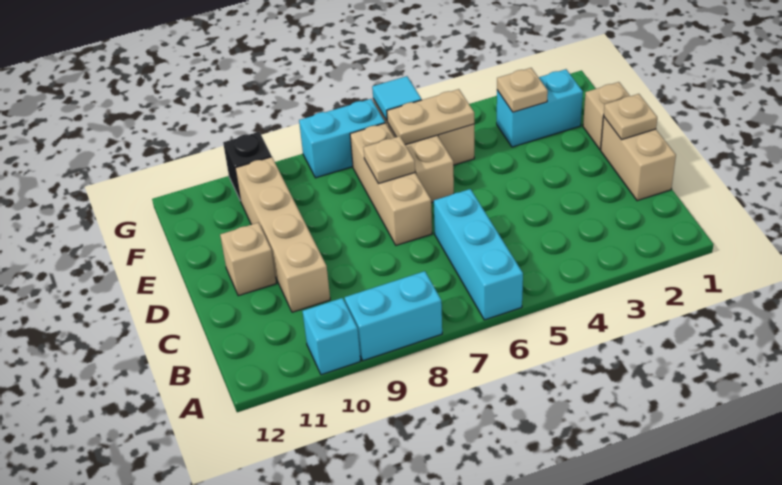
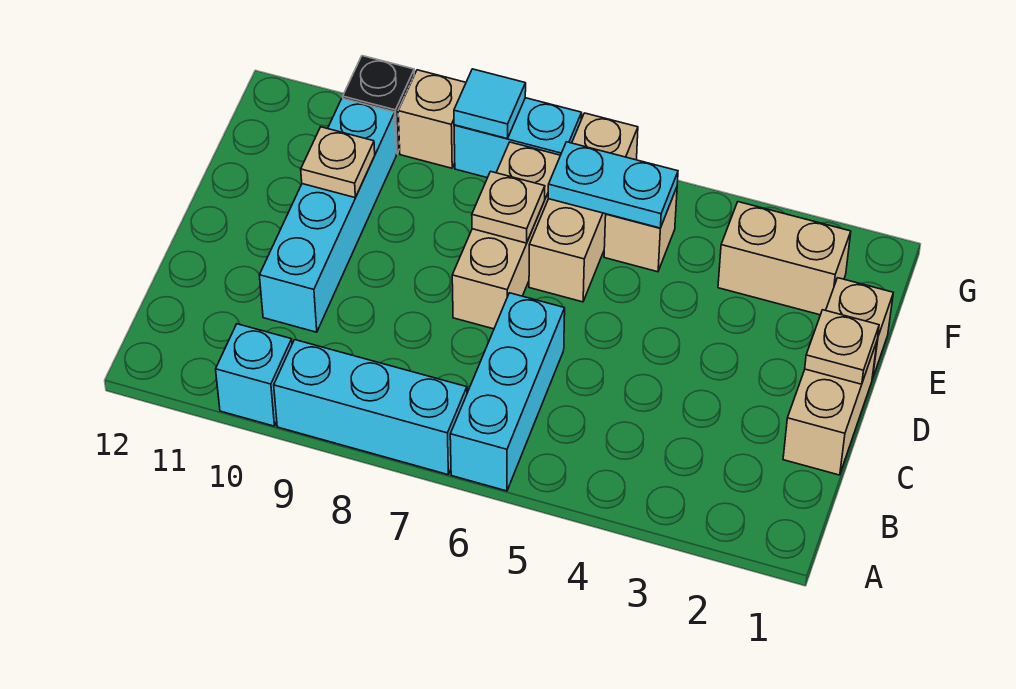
cyan 1x2 brick [345,271,442,361] -> cyan 1x3 brick [274,340,467,475]
tan 1x4 brick [235,157,330,312] -> cyan 1x4 brick [259,98,396,332]
tan 1x1 brick [220,223,276,296] -> tan 1x1 brick moved to [398,70,466,168]
cyan 1x2 brick [497,69,583,147] -> tan 1x2 brick [718,202,851,315]
tan 1x1 plate [497,68,548,112] -> tan 1x1 plate moved to [301,127,375,198]
tan 1x2 plate [387,89,474,145] -> cyan 1x2 plate [548,142,678,228]
cyan 1x1 tile [372,76,422,121] -> cyan 1x1 tile moved to [454,69,526,139]

